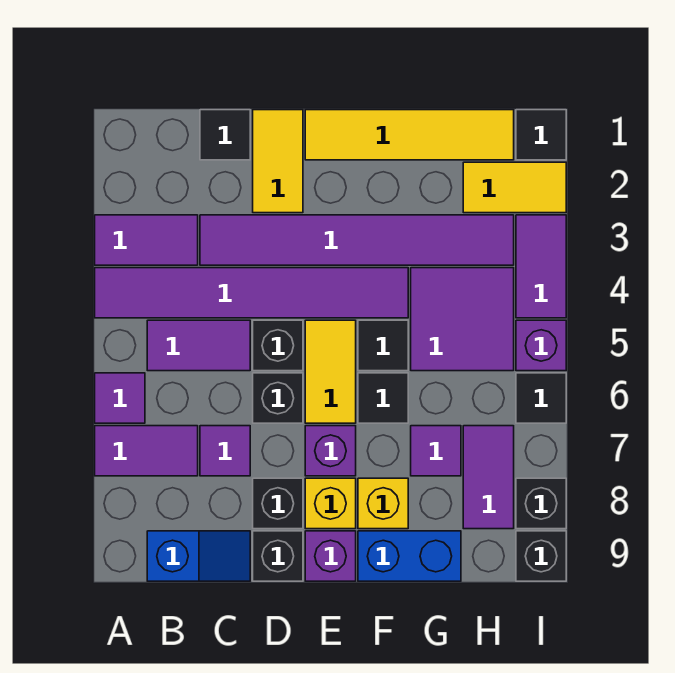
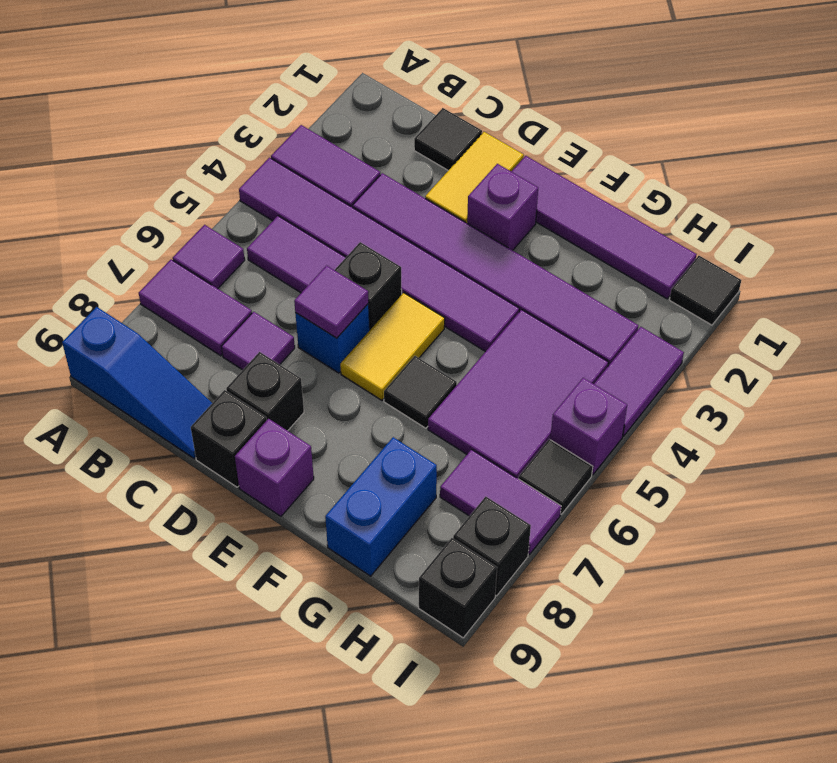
blue 1x2 slope [147,531,250,581] -> blue 1x3 slope [62,307,212,459]
black 1x1 brick [253,373,303,423] -> blue 1x1 brick [295,304,370,373]
yellow 1x4 tile [305,110,514,160] -> purple 1x4 tile [511,156,696,299]
purple 1x1 brick [305,426,356,476] -> purple 1x1 brick moved to [467,164,538,250]
yellow 1x1 brick [305,478,356,529] -> none
black 1x1 tile [358,320,408,371] -> none
yellow 1x1 brick [358,478,408,529] -> none
blue 1x2 brick [358,531,461,581] -> blue 1x2 brick turned to [325,437,437,576]
purple 2x2 tile [411,268,514,371] -> purple 2x3 tile [428,310,609,478]
purple 1x1 tile [411,426,461,476] -> purple 1x1 tile moved to [294,266,369,338]
yellow 1x2 tile [463,162,566,213] -> none
purple 1x2 tile [463,426,514,529] -> purple 1x2 tile turned to [440,450,561,555]

